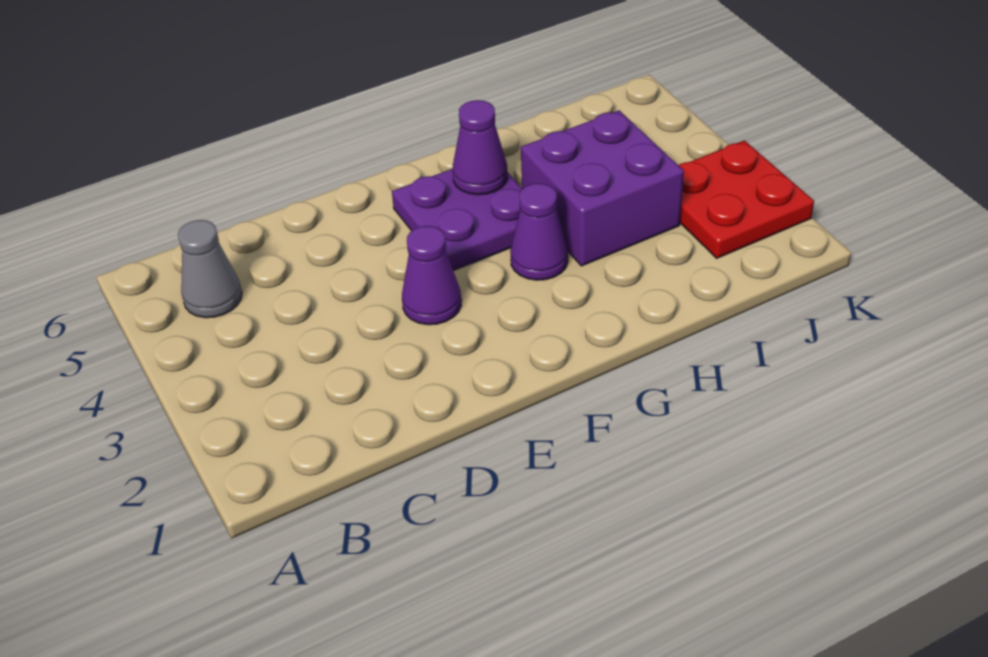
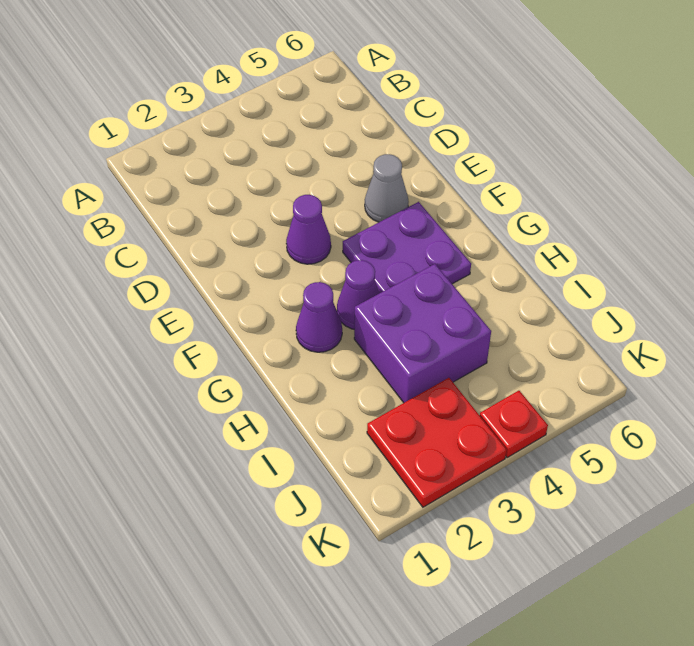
grey 1x1 cone [178,220,242,318] -> grey 1x1 cone moved to [365,154,409,222]
purple 1x1 cone [453,100,508,195] -> purple 1x1 cone moved to [296,282,342,352]
none -> red 1x1 plate [480,391,548,458]

